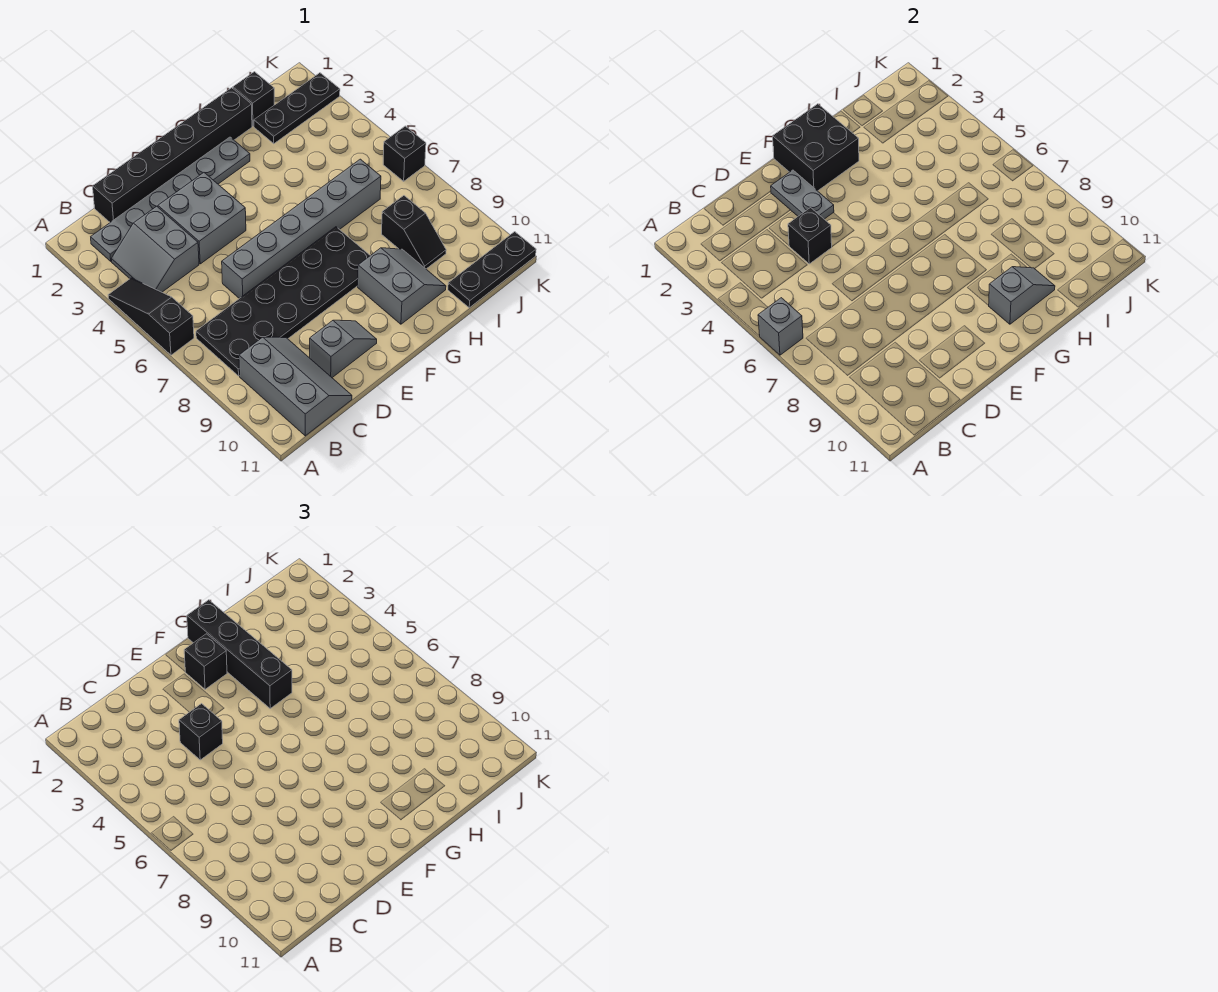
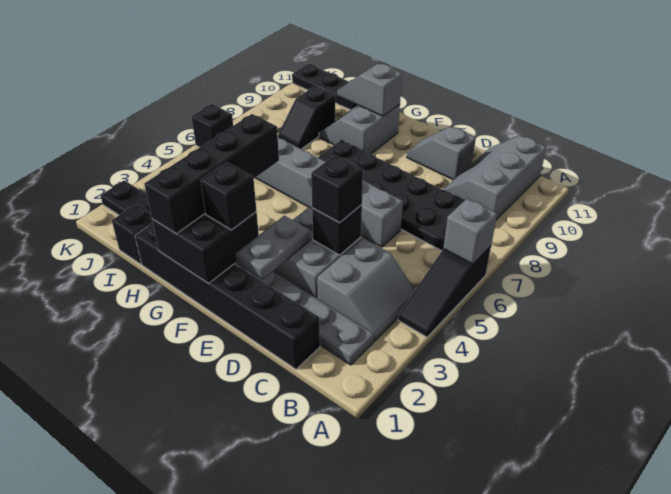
black 1x2 slope [382,196,446,269] -> black 1x2 slope turned to [278,86,335,149]

